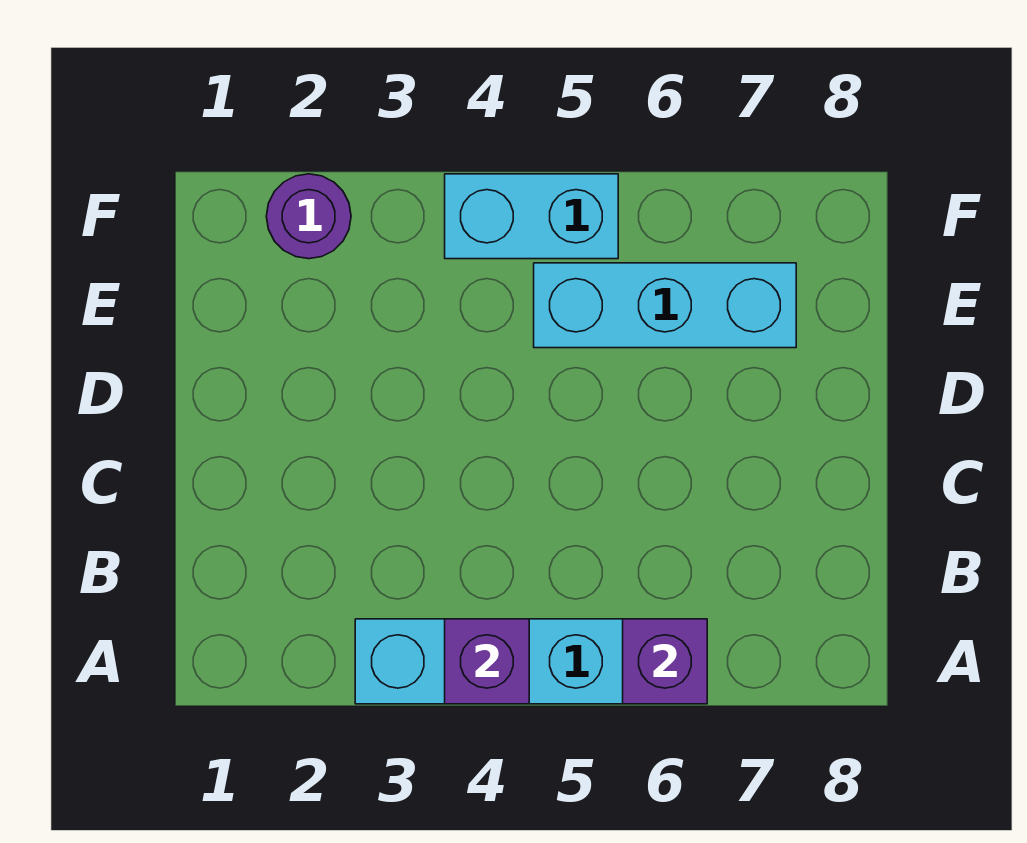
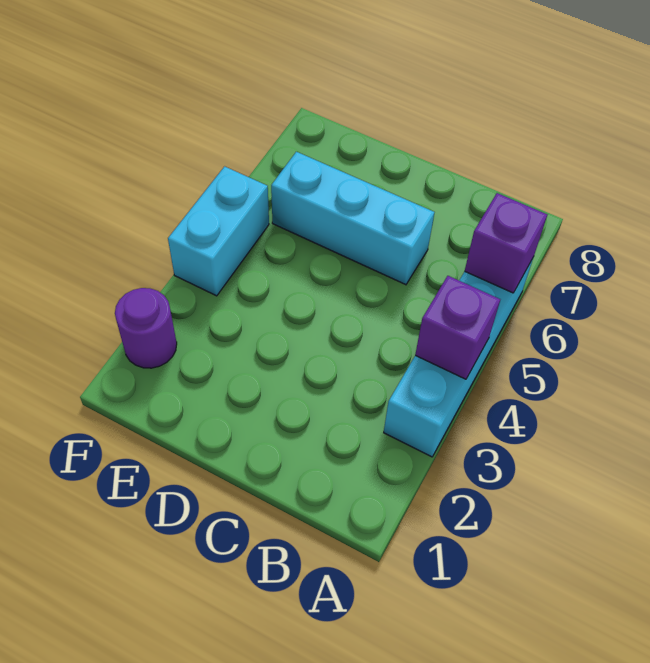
cyan 1x3 brick [534,263,796,348] -> cyan 1x3 brick turned to [271,152,434,285]

